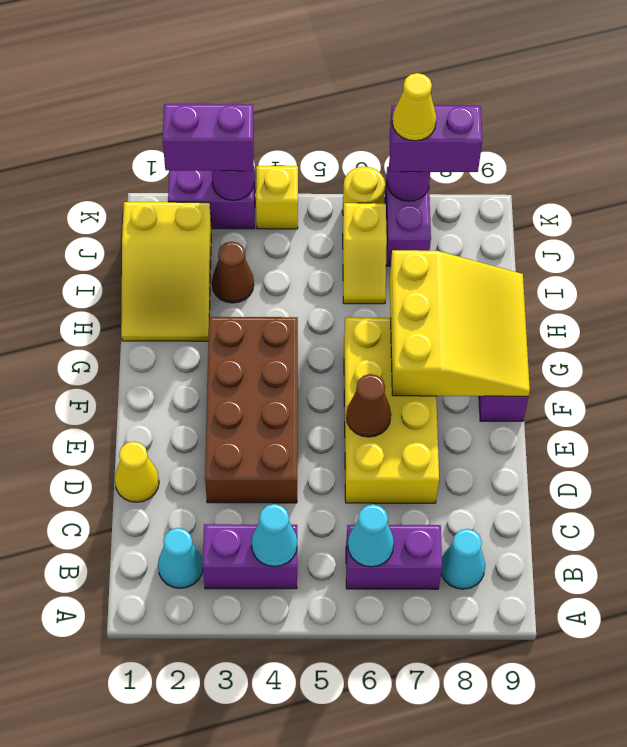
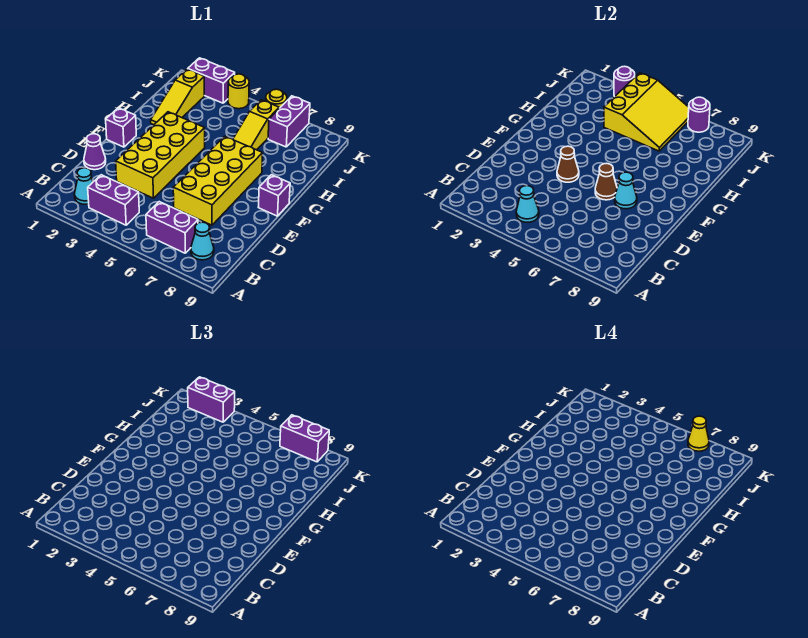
cyan 1x1 cone [348,504,394,567] -> cyan 1x1 cone moved to [615,172,637,209]
yellow 1x1 cone [115,441,159,502] -> purple 1x1 cone [84,134,106,170]
brown 2x4 brick [205,317,298,503] -> yellow 2x4 brick [116,112,205,198]
none -> purple 1x1 brick [106,108,136,147]
yellow 3x3 slope [390,250,530,396] -> yellow 3x3 slope moved to [604,73,689,151]
yellow 2x3 slope [121,202,211,341] -> yellow 1x3 slope [151,69,204,125]
brown 1x1 cone [212,242,254,303] -> brown 1x1 cone moved to [557,146,579,182]
yellow 1x2 slope [343,203,387,304] -> yellow 1x3 slope [233,100,279,150]
yellow 1x1 brick [256,166,298,229] -> yellow 1x1 round brick [228,74,249,109]

